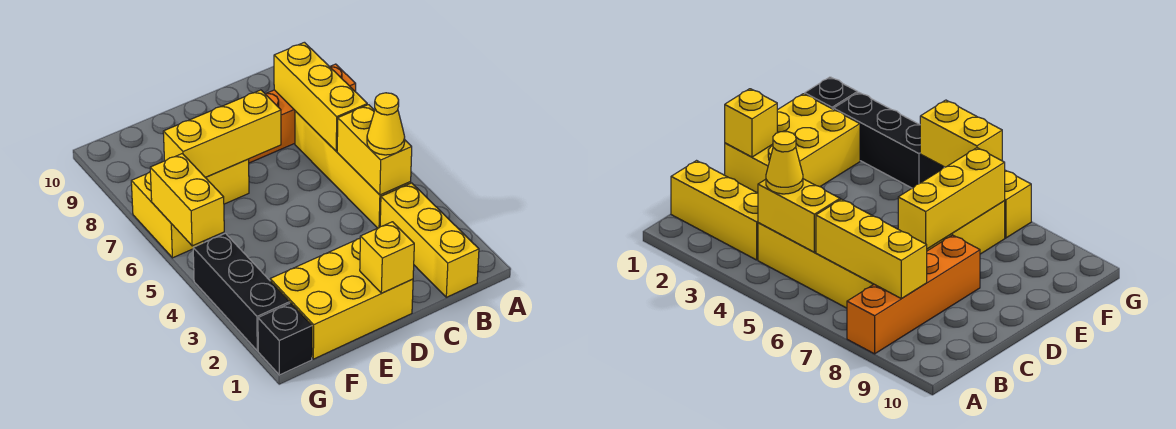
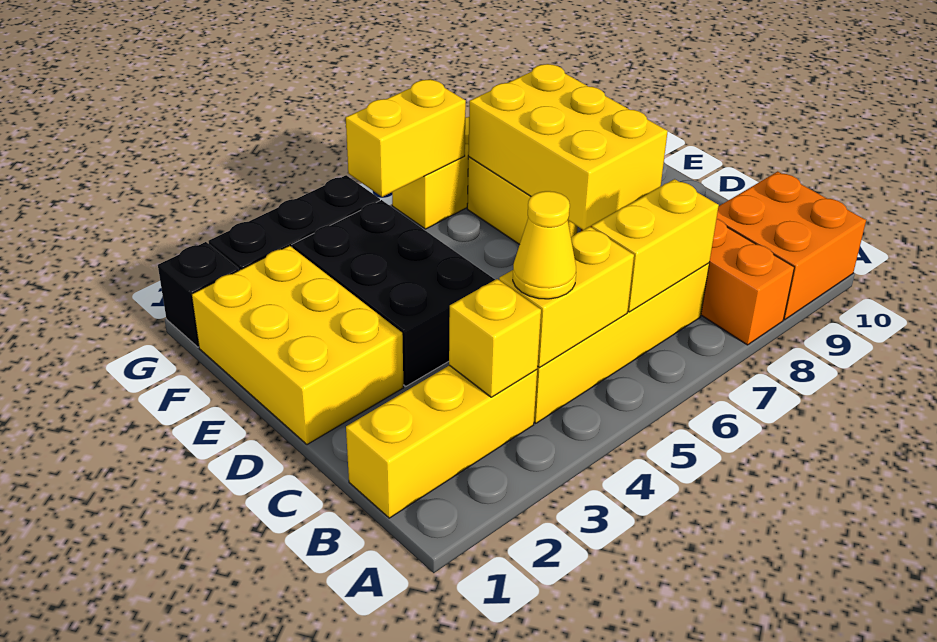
none -> orange 2x2 brick [717,171,866,320]
yellow 1x3 brick [274,42,367,151] -> yellow 1x2 brick [592,179,719,312]
yellow 1x1 brick [360,222,414,293] -> yellow 1x1 brick moved to [449,279,541,397]
none -> black 2x3 brick [292,200,495,386]
yellow 1x3 brick [163,90,281,177] -> yellow 2x3 brick [468,64,668,230]

